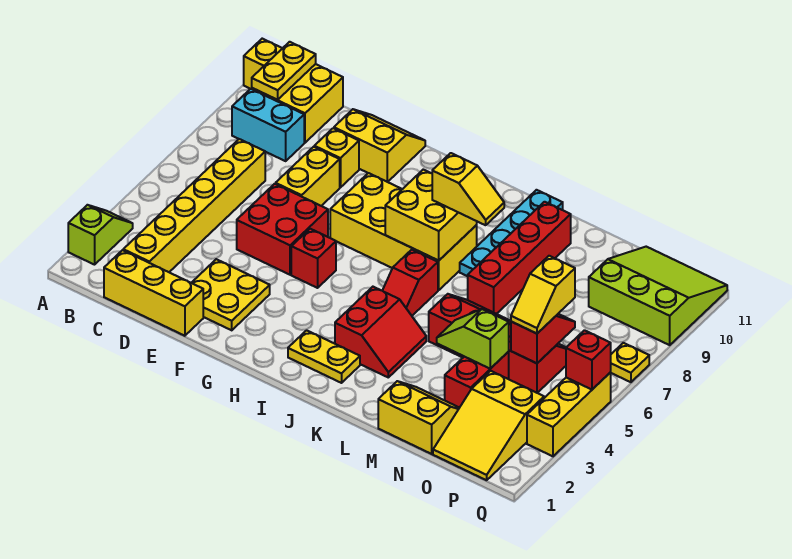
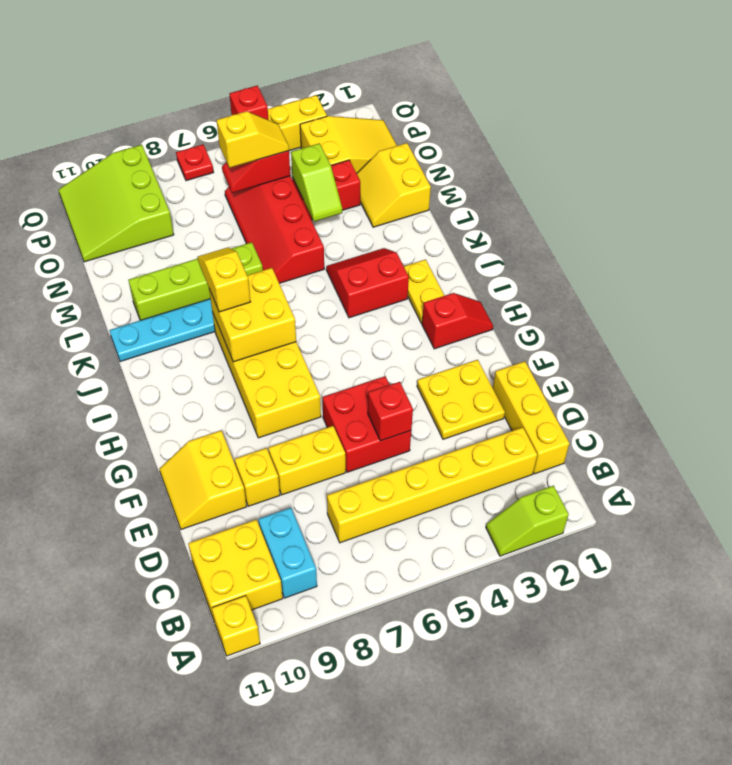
yellow 1x2 plate [252,42,316,100] -> none
red 1x1 brick [291,229,336,288] -> red 1x1 brick moved to [368,382,413,441]
red 1x2 slope [382,250,438,316] -> red 1x2 slope moved to [422,293,493,349]
red 1x4 brick [468,202,571,314] -> lime 1x4 brick [128,242,263,320]
yellow 1x1 plate [610,343,649,382] -> red 1x1 plate [176,145,214,181]

